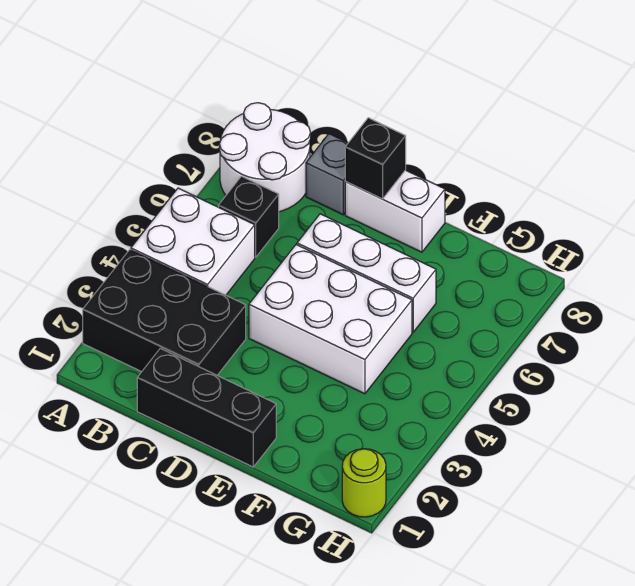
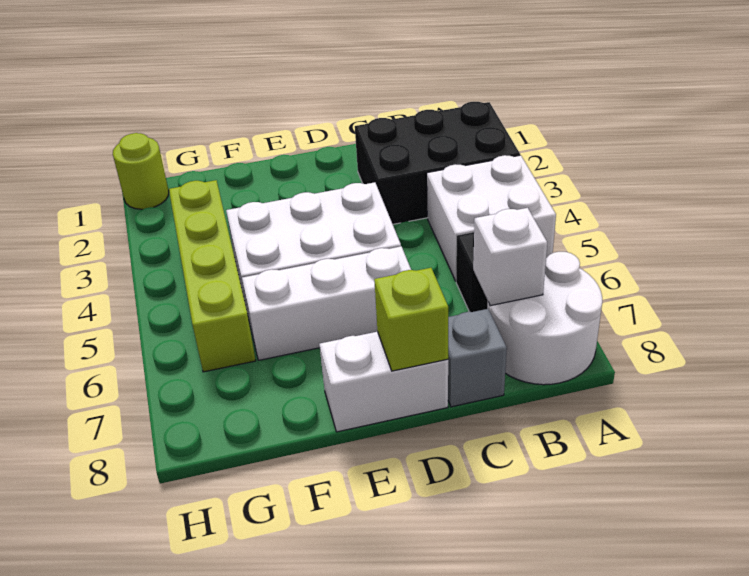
none -> white 1x1 brick [473,208,547,306]
black 1x3 brick [137,348,276,467] -> none
black 1x1 brick [345,118,406,199] -> lime 1x1 brick [374,268,448,371]
none -> lime 1x4 brick [169,180,256,372]

